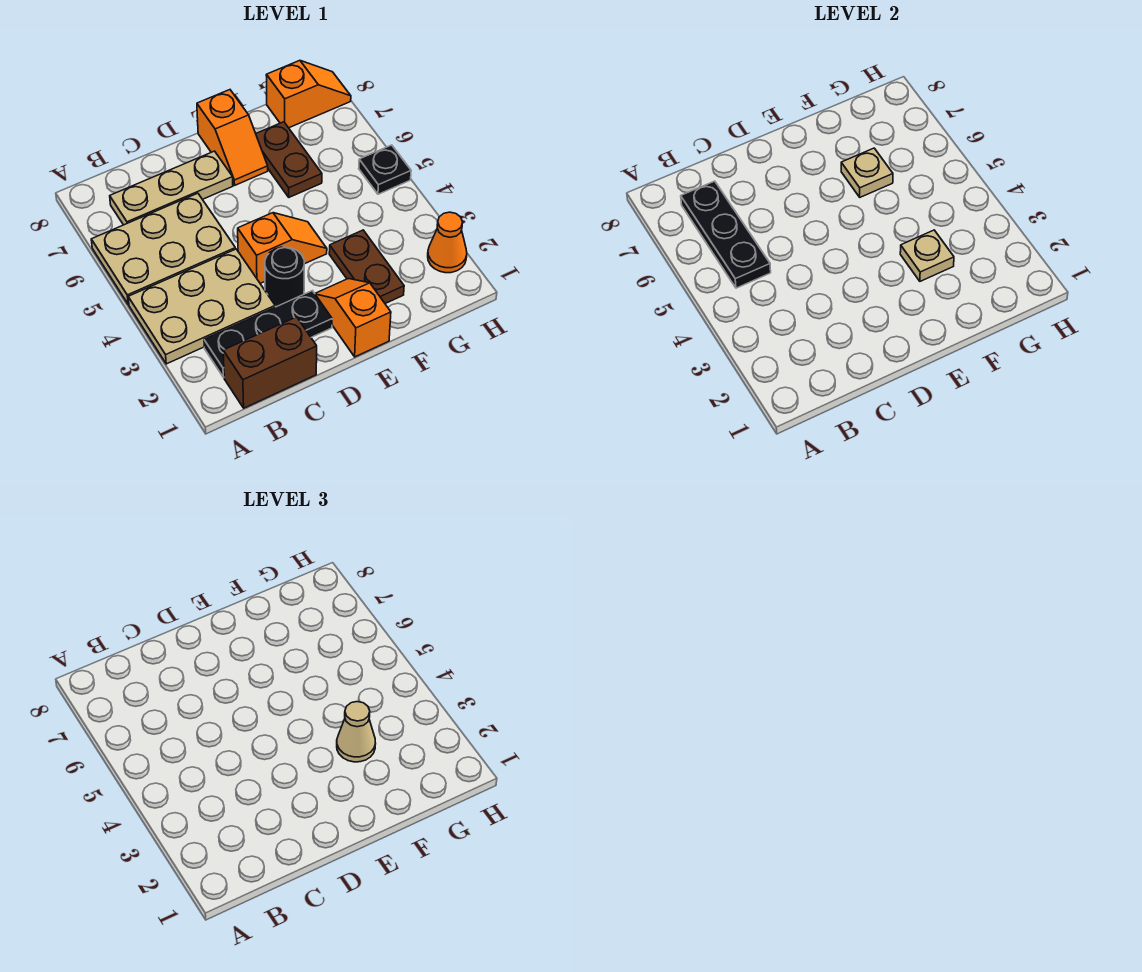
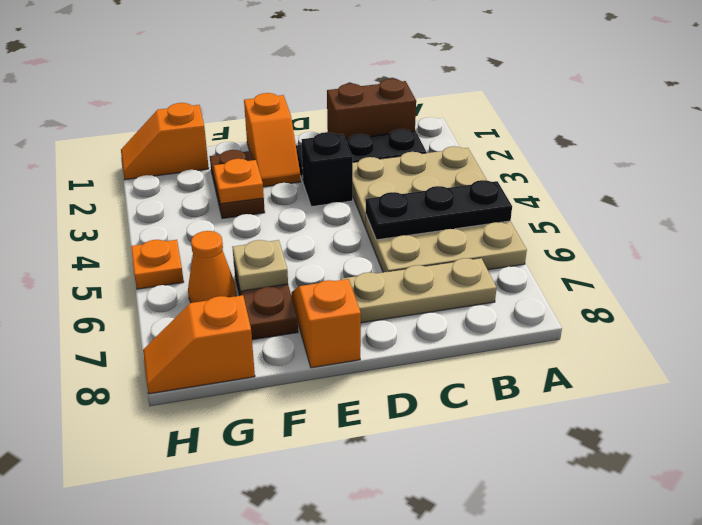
black 1x3 plate [681,181,771,288] -> black 1x3 plate turned to [366,180,512,240]
black 1x1 round brick [265,247,304,307] -> black 1x1 brick [302,132,353,207]
orange 1x2 slope [238,213,327,283] -> orange 1x2 slope moved to [121,103,209,180]
tan 1x1 plate [900,230,954,281] -> orange 1x1 plate [214,159,264,204]
tan 1x1 cone [337,702,376,762] -> none
orange 1x1 cone [428,212,467,273] -> orange 1x1 cone moved to [188,231,236,303]
black 1x1 plate [359,145,411,194] -> orange 1x1 plate [131,240,184,289]

